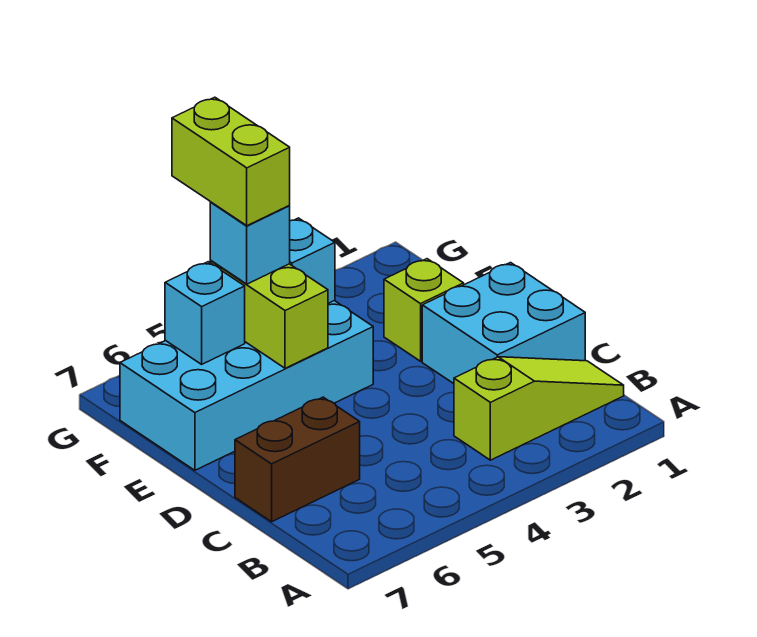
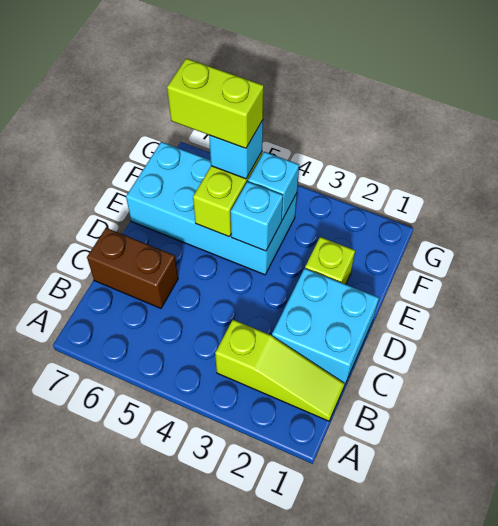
lime 1x2 brick [172,97,290,226] -> lime 1x2 brick turned to [167,58,264,148]
cyan 1x1 brick [165,262,245,364] -> cyan 1x1 brick moved to [230,182,283,251]

